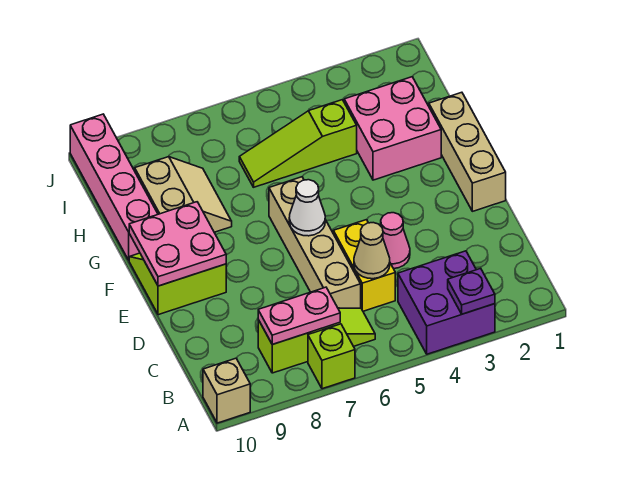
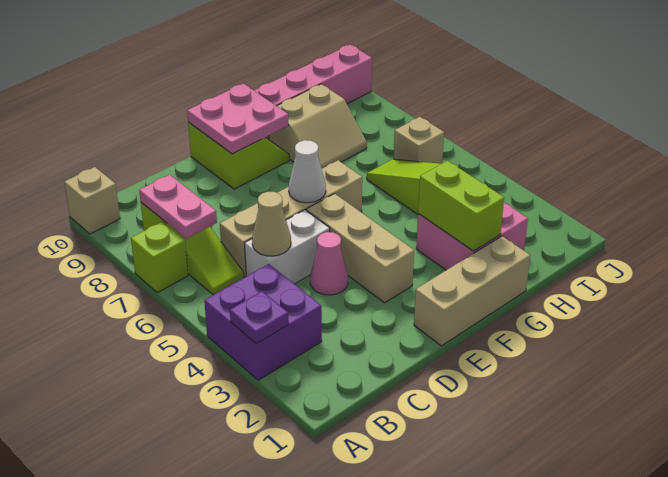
yellow 1x2 brick [333,220,395,311] -> white 1x2 brick [245,210,330,284]
none -> tan 1x3 brick [306,194,414,303]
none -> lime 1x2 brick [418,161,504,251]
none -> tan 1x1 brick [394,117,444,164]

